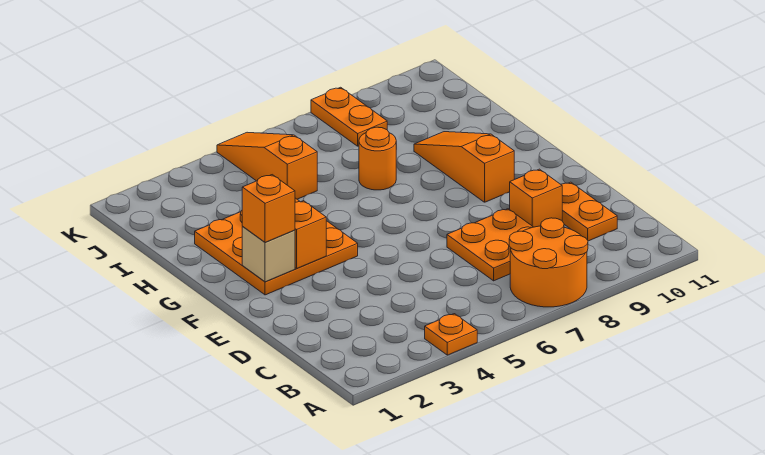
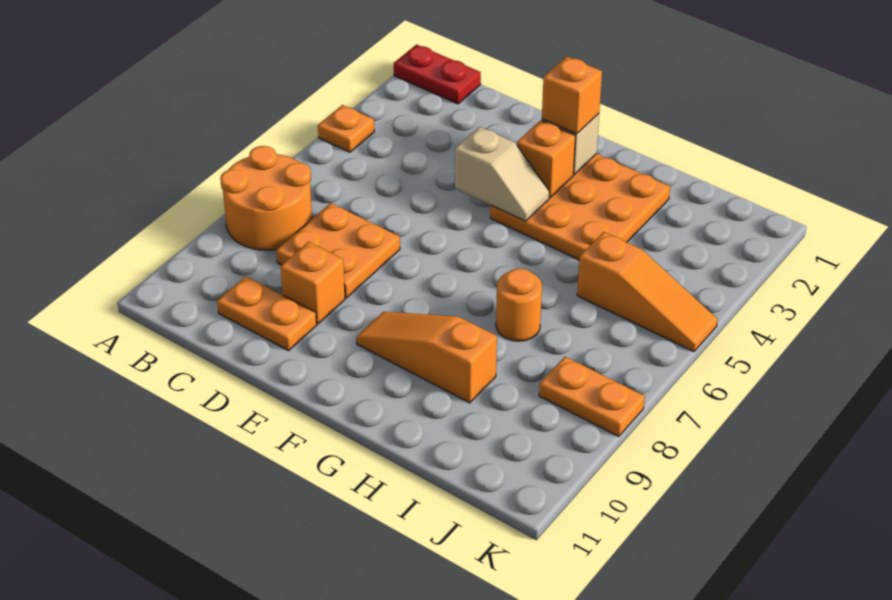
none -> red 1x2 plate [394,44,481,104]
none -> tan 1x2 slope [455,127,550,221]
orange 1x3 slope [414,132,514,202] -> orange 1x3 slope turned to [356,312,497,403]

